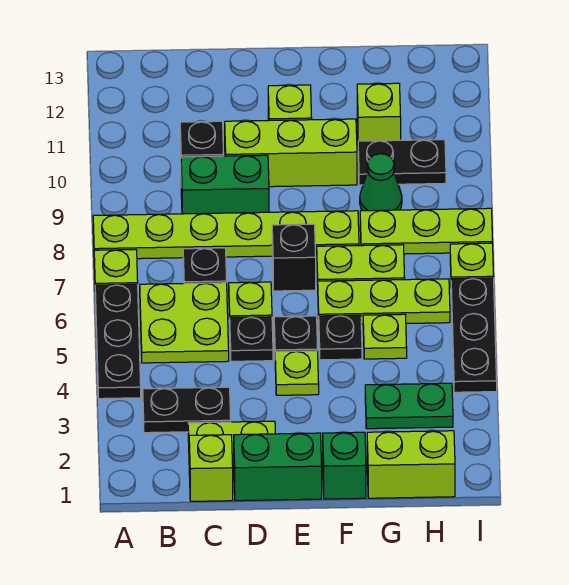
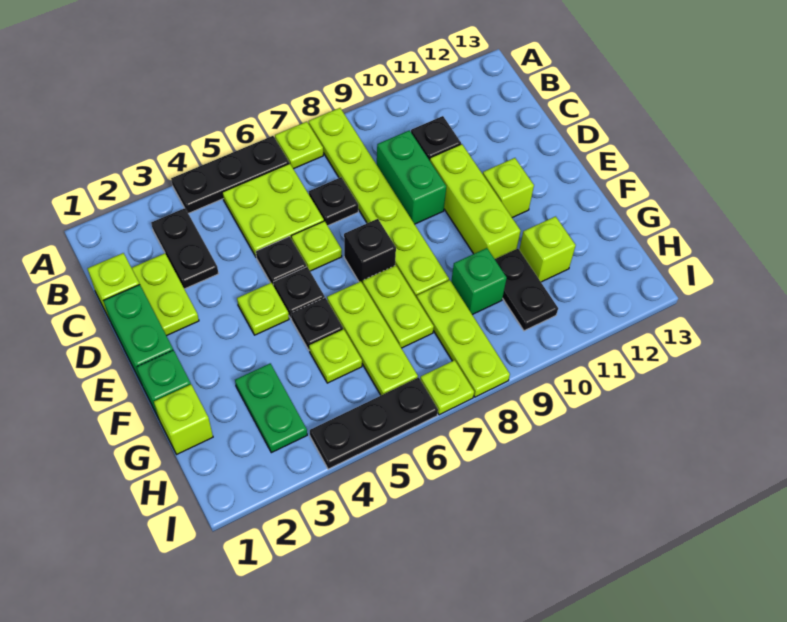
lime 1x2 brick [367,431,455,498] -> lime 1x1 brick [154,385,213,454]
green 1x1 cone [360,154,402,211] -> green 1x1 brick [451,248,507,315]

